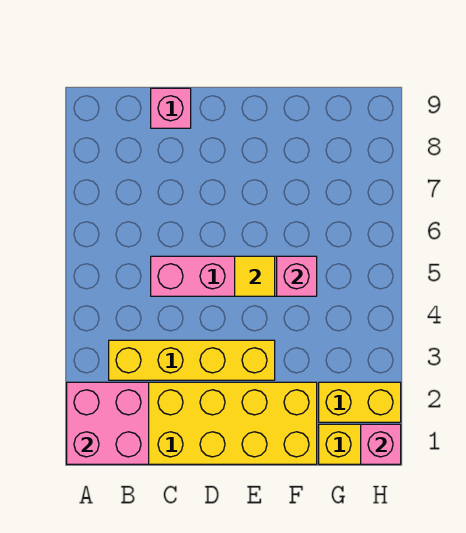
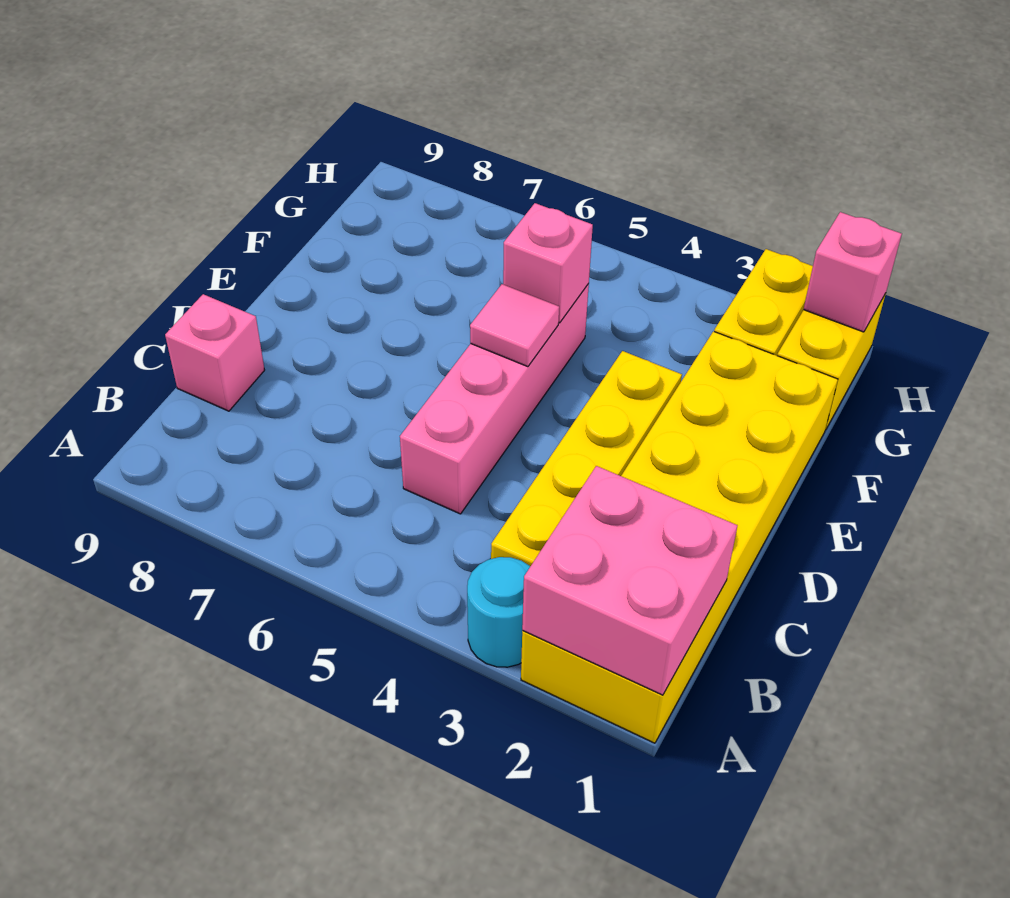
none -> cyan 1x1 round brick [467,557,530,667]
yellow 1x1 tile [235,256,275,296] -> pink 1x1 tile [470,284,559,367]

